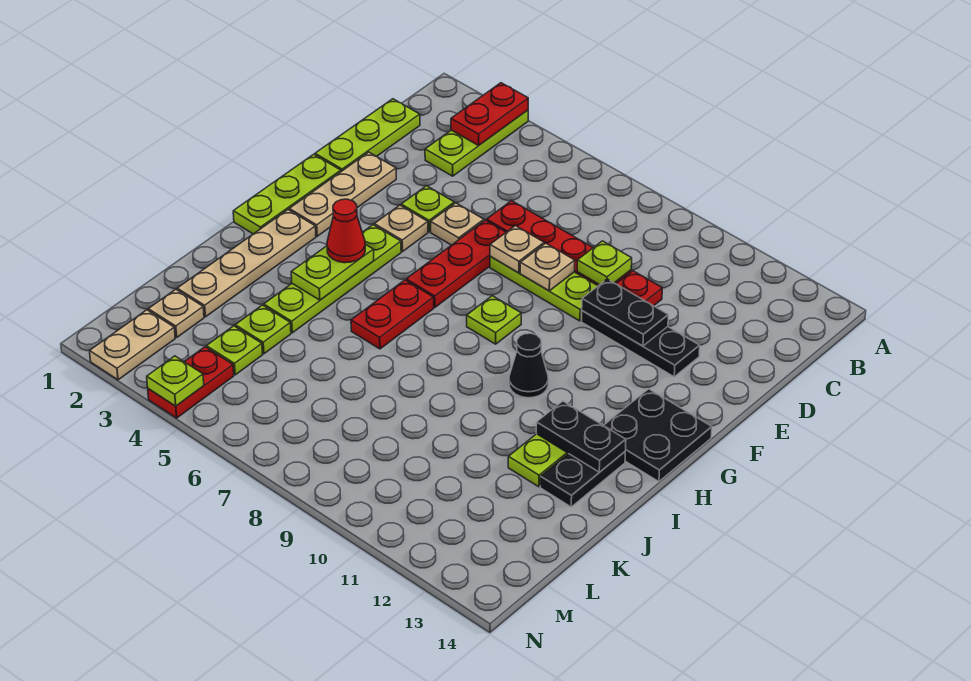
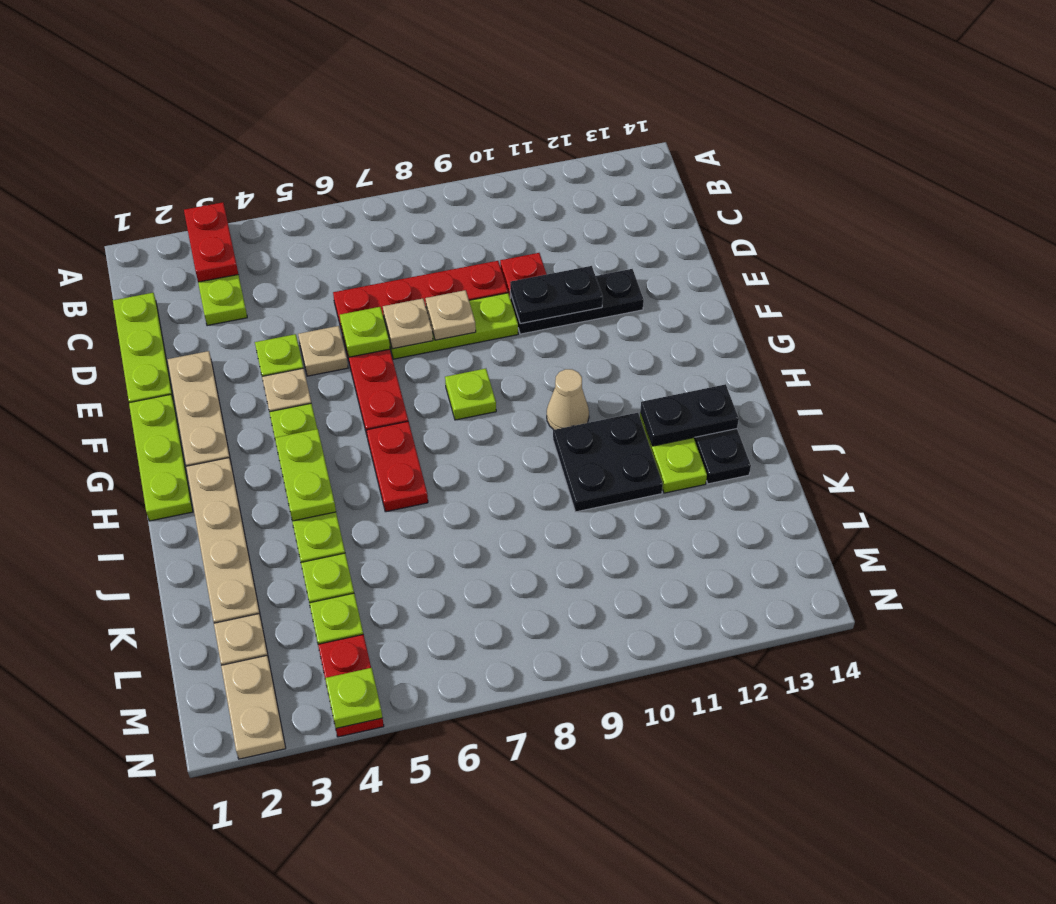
lime 1x1 plate [577,241,632,285] -> lime 1x1 plate moved to [340,307,390,357]
black 2x2 plate [604,389,712,482] -> black 2x2 plate moved to [553,413,663,512]
red 1x1 cone [327,199,365,263] -> none
black 1x1 cone [509,333,548,398] -> tan 1x1 cone [547,369,589,430]

